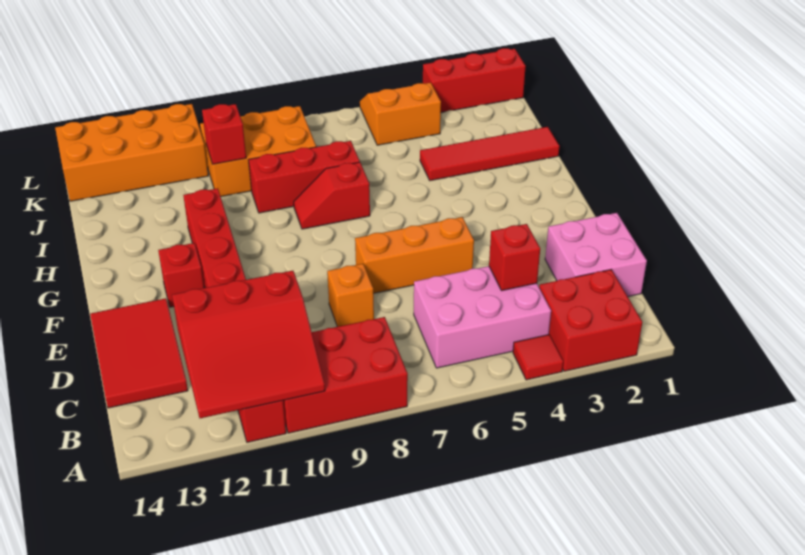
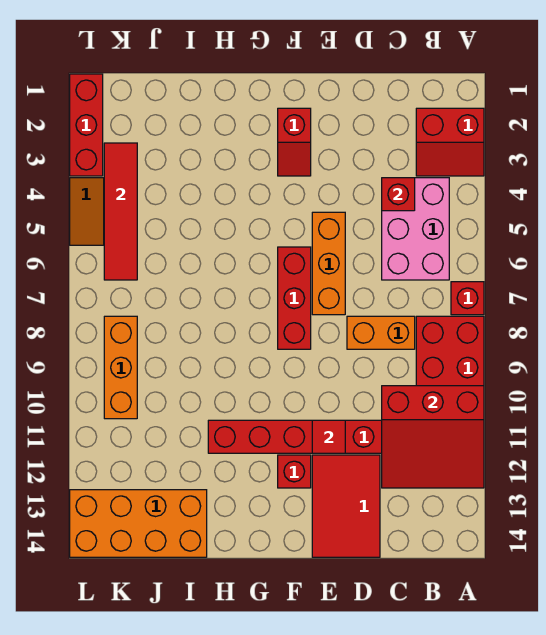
red 2x2 brick [539,270,642,371] -> red 2x2 slope [416,108,484,176]
red 1x1 tile [513,335,563,380] -> red 1x1 tile moved to [312,420,345,453]
red 3x3 slope [172,271,325,418] -> red 3x3 slope turned to [382,386,484,488]
pink 2x2 brick [545,213,647,297] -> none
red 2x3 tile [90,298,188,408] -> red 2x3 tile turned to [312,455,380,557]
orange 1x1 brick [327,264,374,327] -> orange 1x2 brick [347,316,415,349]
red 1x2 slope [294,162,370,229] -> red 1x2 slope moved to [278,108,311,176]
red 1x4 tile [420,127,559,181] -> red 1x4 tile moved to [104,143,137,280]
red 1x3 brick [249,141,360,213] -> red 1x3 brick moved to [278,247,311,349]
orange 2x3 brick [200,106,316,197] -> orange 1x3 brick [104,316,137,419]
red 1x1 brick [202,104,246,164] -> red 1x1 brick moved to [451,282,484,315]
orange 2x4 brick [55,104,208,201] -> orange 2x4 brick turned to [70,490,207,557]

